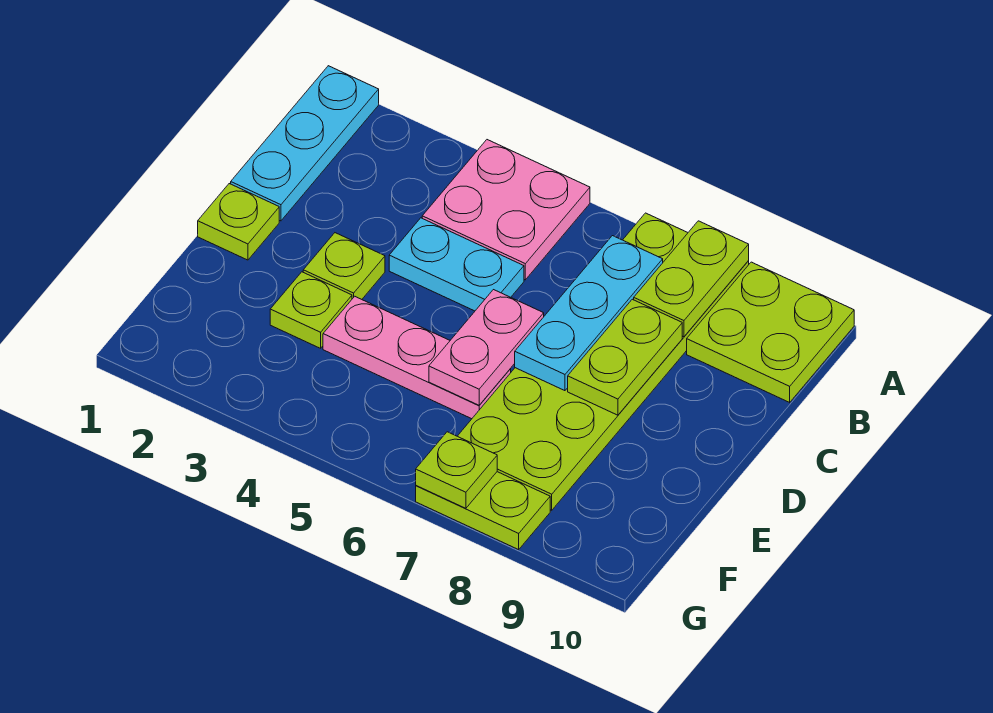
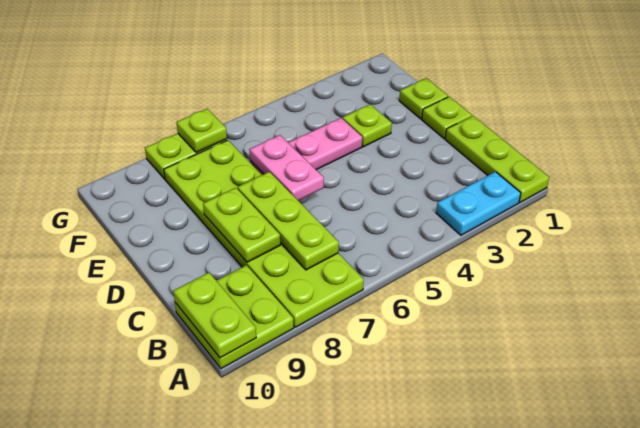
cyan 1x3 plate [231,66,379,221] -> lime 1x3 plate [445,116,549,202]
pink 2x2 plate [422,140,590,280] -> none
lime 1x2 plate [634,221,749,337] -> lime 1x2 plate moved to [173,273,256,358]
cyan 1x3 plate [515,236,663,391] -> lime 1x3 plate [238,172,339,270]
cyan 1x2 plate [389,218,524,311] -> cyan 1x2 plate moved to [436,172,521,235]
lime 1x1 plate [303,233,385,299] -> lime 1x1 plate moved to [399,78,448,119]

